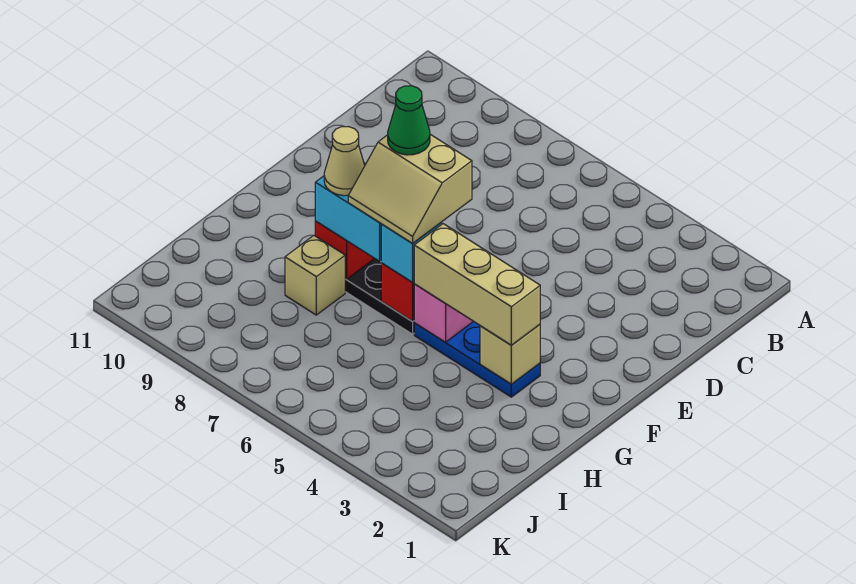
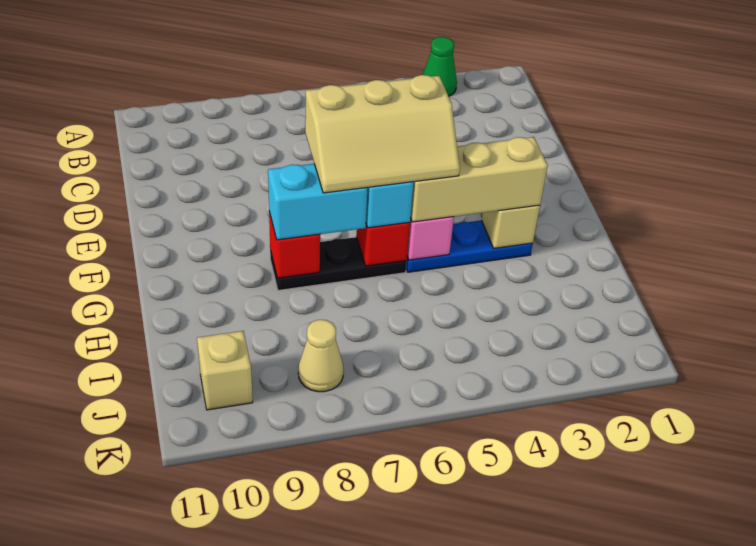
tan 2x2 slope [348,134,472,243] -> tan 2x3 slope [305,75,460,193]
green 1x1 cone [388,86,430,155] -> green 1x1 cone moved to [423,37,457,96]
tan 1x1 cone [324,127,365,196] -> tan 1x1 cone moved to [298,320,344,392]
tan 1x1 brick [285,235,345,315] -> tan 1x1 brick moved to [197,331,253,410]

